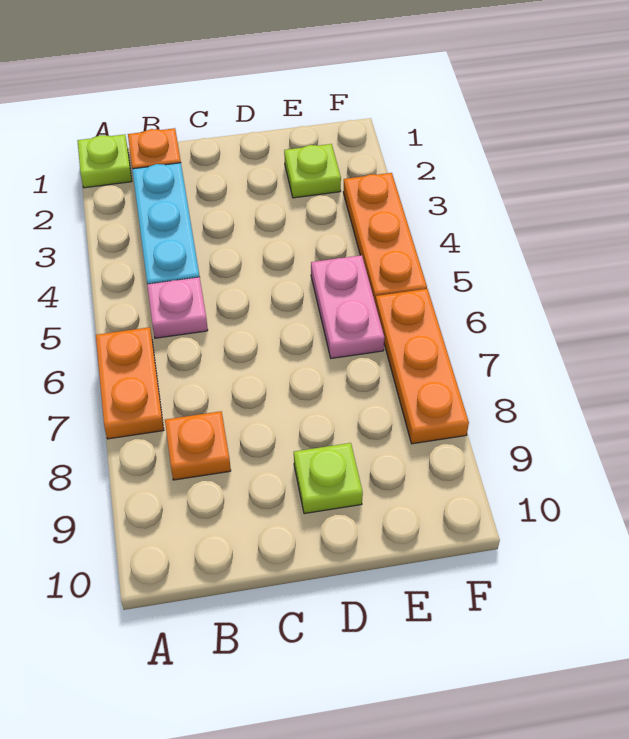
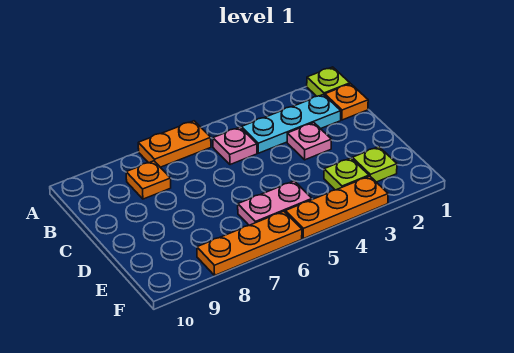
none -> pink 1x1 plate [287,123,331,160]
lime 1x1 plate [294,443,363,514] -> lime 1x1 plate moved to [324,158,369,190]

